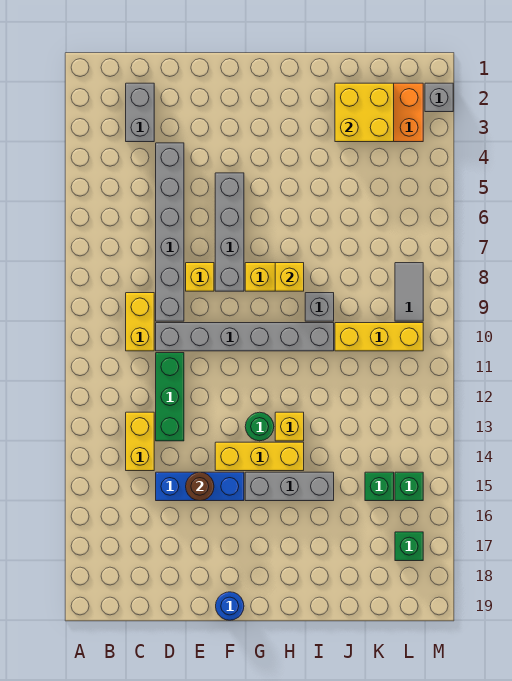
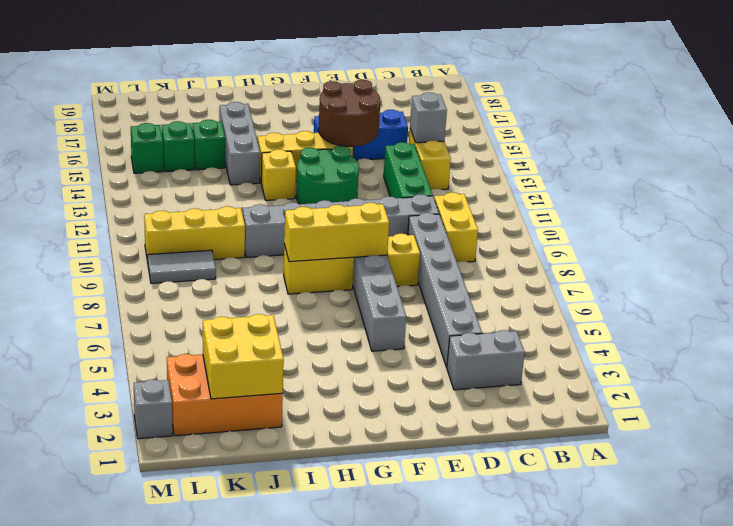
grey 1x2 brick [126,83,154,142] -> grey 1x2 brick turned to [447,330,525,390]
brown 1x1 round brick [186,472,214,501] -> brown 2x2 round brick [319,80,380,146]
blue 1x1 round brick [216,592,244,620] -> none
green 1x1 round brick [245,412,274,441] -> green 2x2 round brick [296,146,359,204]
grey 1x3 brick [245,472,334,501] -> grey 1x3 brick turned to [219,102,260,185]
yellow 1x1 brick [275,263,304,291] -> yellow 1x3 brick [284,203,389,262]
grey 1x1 brick [305,293,334,321] -> grey 1x1 brick moved to [410,92,447,143]
grey 1x2 tile [395,263,423,321] -> grey 1x2 tile turned to [148,250,216,283]
green 1x1 brick [395,532,423,561] -> green 1x1 brick moved to [192,120,225,170]

